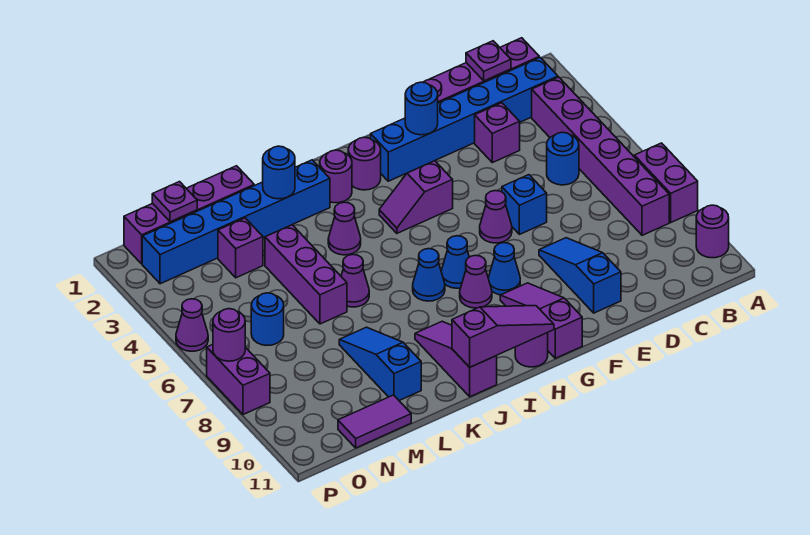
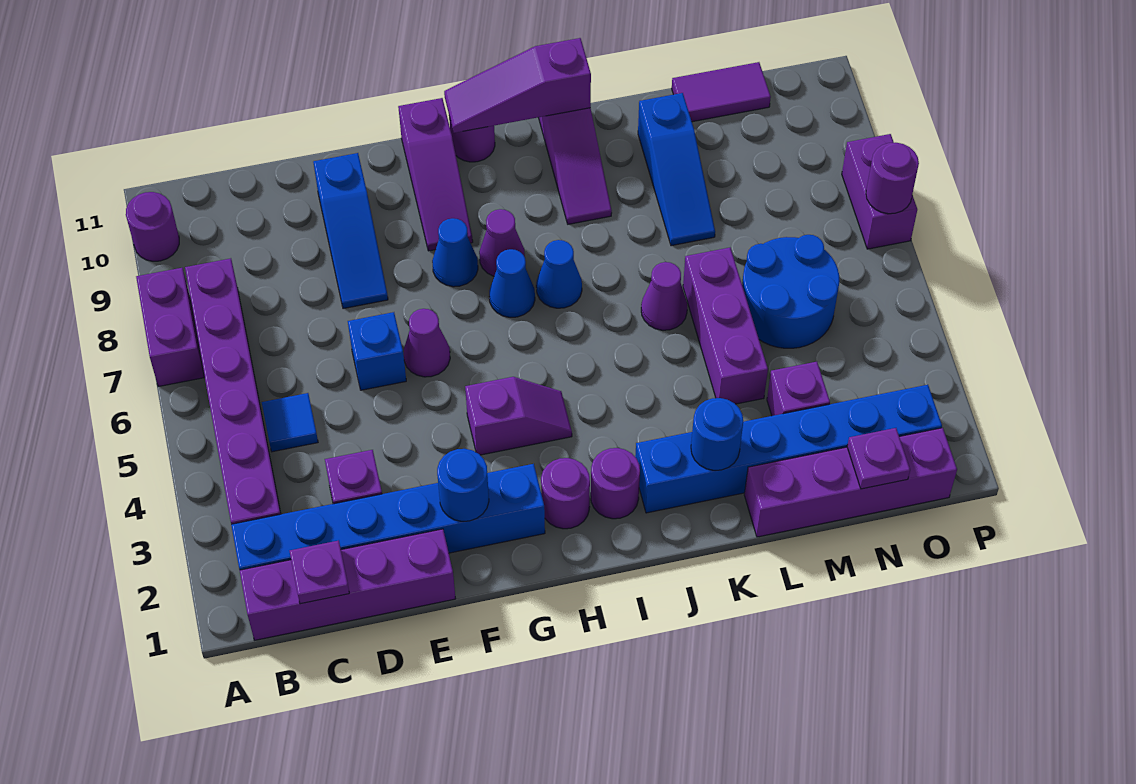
blue 1x1 round brick [547,132,579,185] -> blue 1x1 tile [262,393,318,452]
purple 1x1 cone [328,202,361,255] -> none
blue 1x1 round brick [251,293,284,345] -> blue 2x2 round brick [742,235,840,348]
purple 1x1 cone [176,299,208,351] -> none

